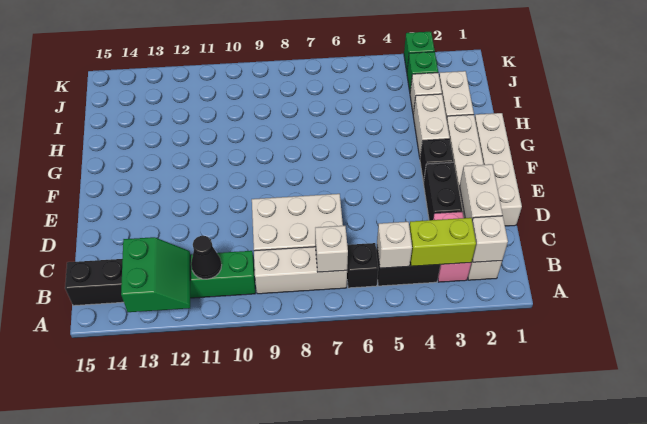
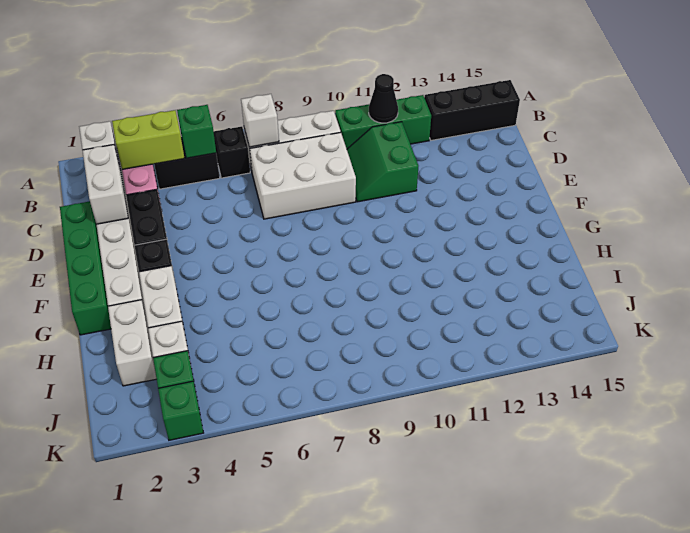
green 2x2 slope [121,237,190,312] -> green 2x2 slope moved to [347,122,418,202]
white 1x1 brick [377,222,412,268] -> green 1x1 brick [177,105,216,158]
white 1x4 brick [475,113,522,226] -> green 1x4 brick [60,201,111,335]

